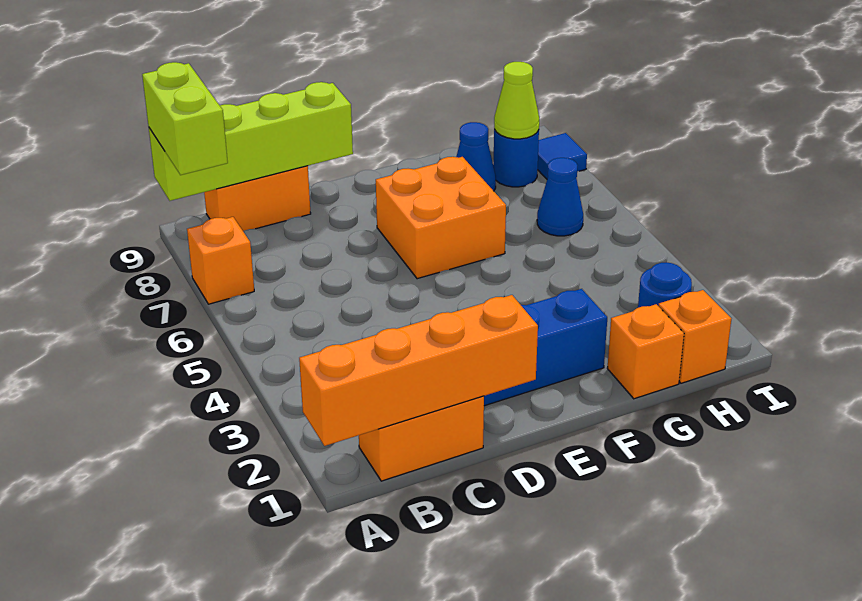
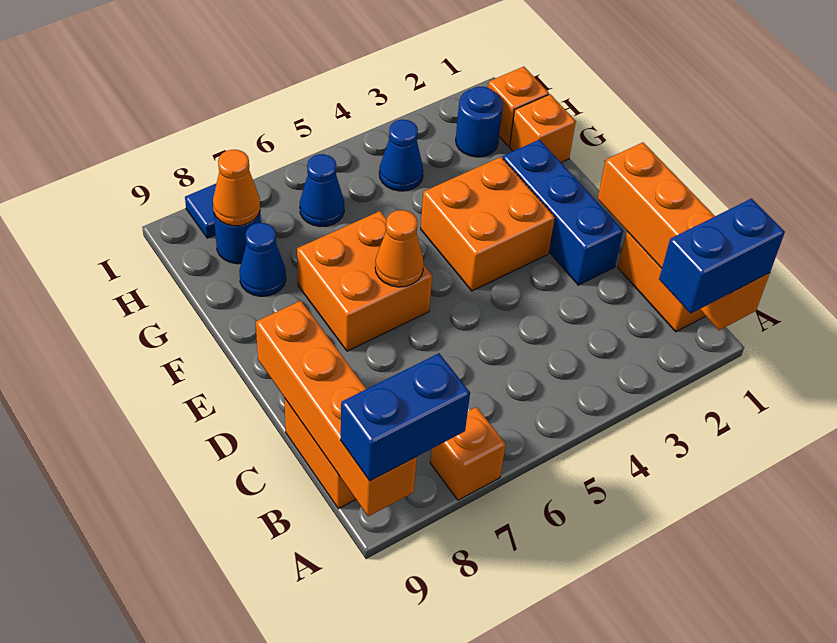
none -> blue 1x2 brick [659,199,785,314]
lime 1x2 brick [142,62,228,175] -> blue 1x2 brick [341,353,470,481]
lime 1x4 brick [149,82,353,201] -> orange 1x4 brick [256,301,417,516]
none -> orange 2x2 brick [421,157,555,291]
none -> orange 1x1 cone [375,210,424,287]
none -> blue 1x1 cone [379,120,423,191]
lime 1x1 cone [494,62,539,139] -> orange 1x1 cone [213,150,260,226]

